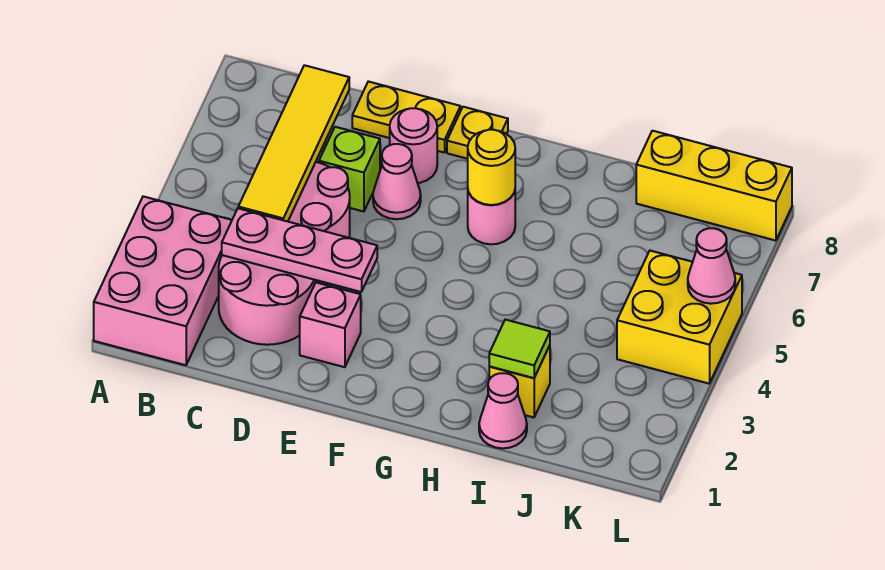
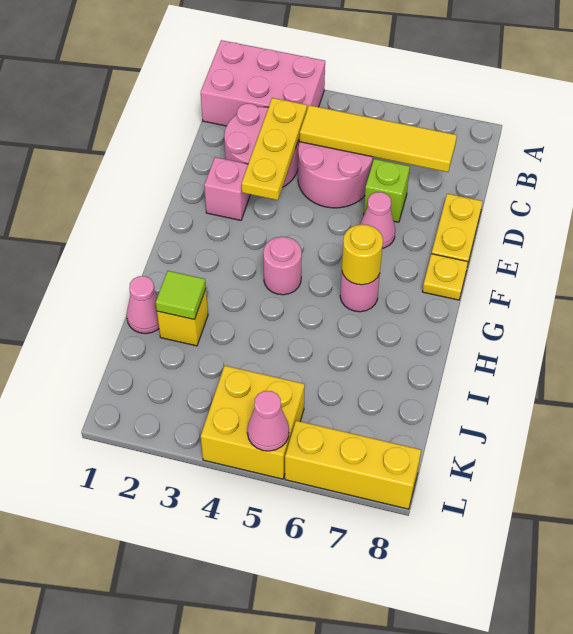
pink 1x3 plate [222,208,377,292] -> yellow 1x3 plate [242,98,307,200]
pink 1x1 round brick [390,108,437,183] -> pink 1x1 round brick moved to [263,237,302,295]
yellow 1x3 brick [636,131,792,241] -> yellow 1x3 brick turned to [285,421,421,509]

